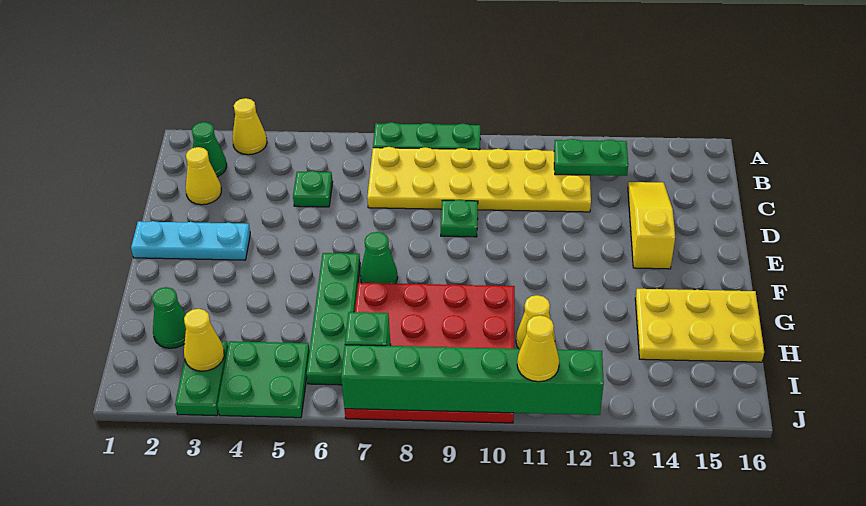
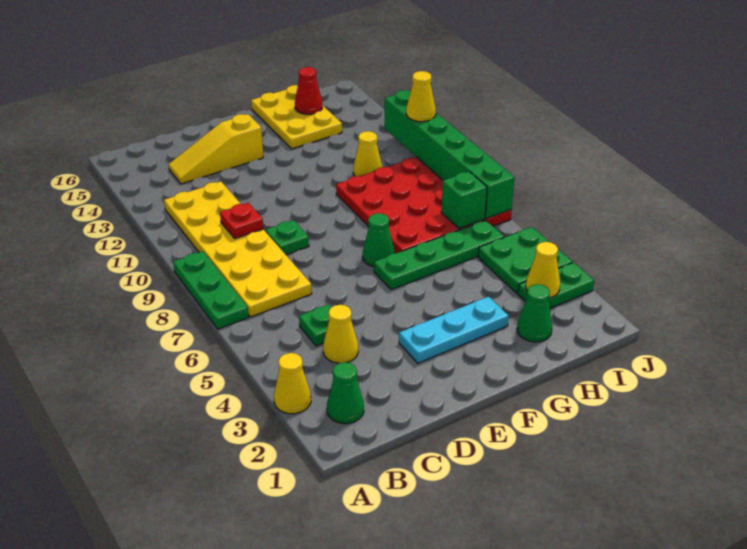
green 1x2 plate [554,139,628,176] -> none
yellow 1x1 cone [186,147,221,205] -> yellow 1x1 cone moved to [323,305,358,363]
none -> red 1x1 plate [220,203,263,239]
cyan 1x3 plate [131,221,250,260] -> cyan 1x3 plate turned to [399,297,509,363]
none -> red 1x1 cone [295,67,322,114]

